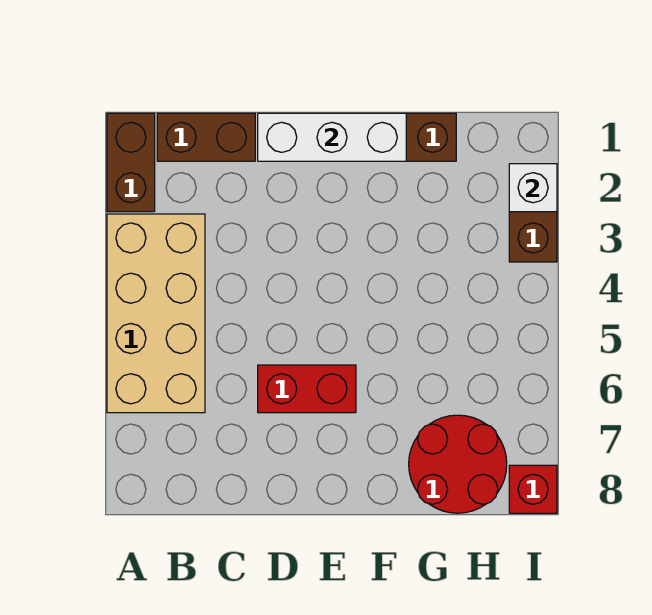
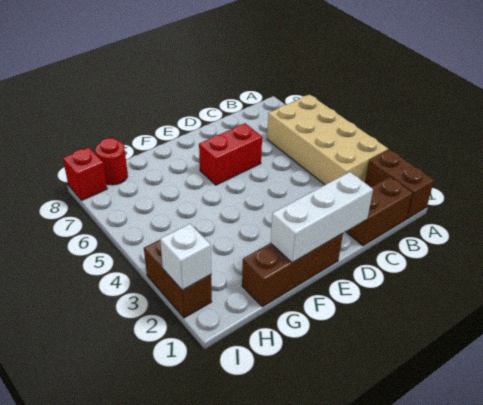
red 2x2 round brick [409,415,507,513] -> red 1x1 round brick [96,138,128,185]

